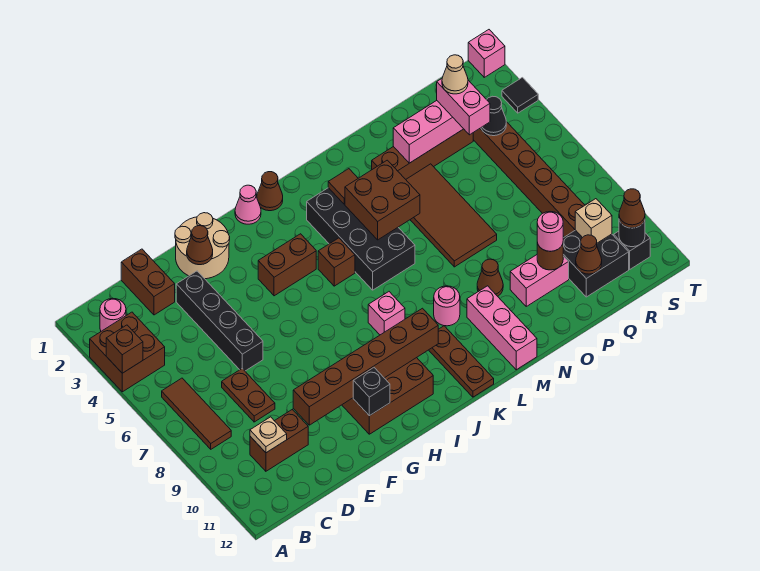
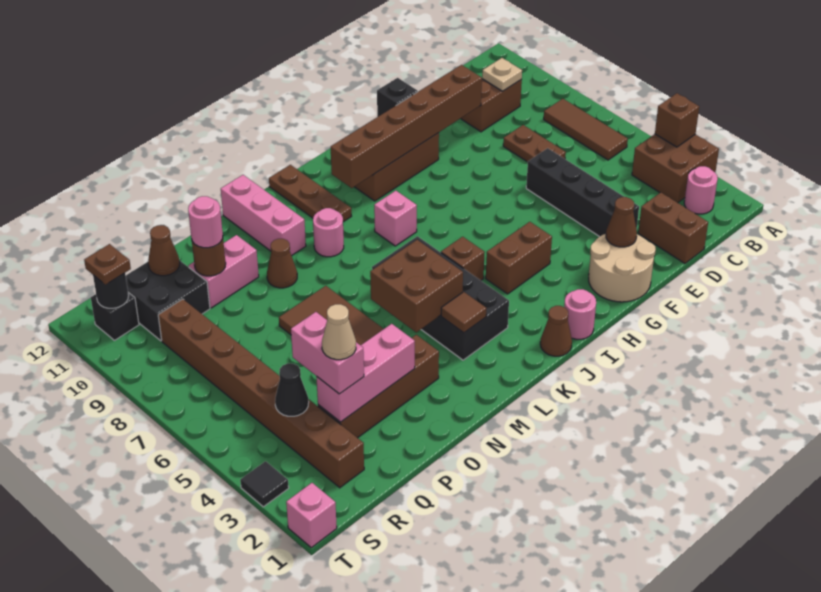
pink 1x1 cone [235,185,261,224] -> pink 1x1 round brick [564,289,596,339]
tan 1x1 brick [575,199,612,243] -> none
brown 1x1 cone [619,189,645,228] -> brown 1x1 plate [84,244,131,285]

